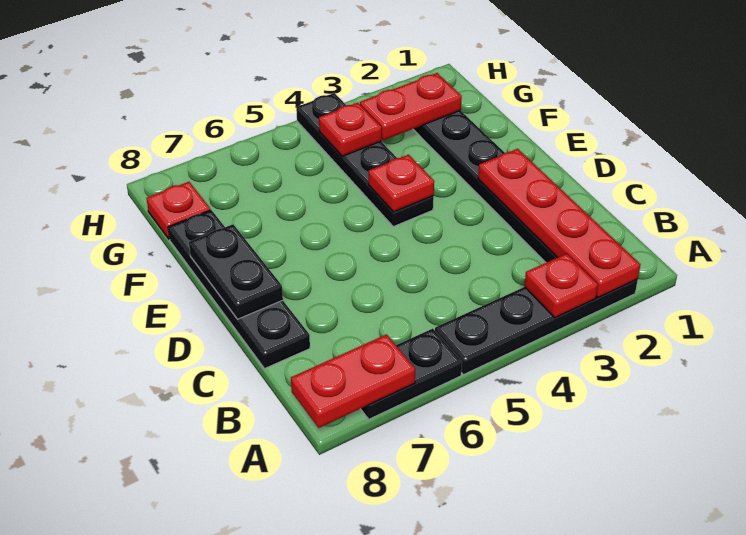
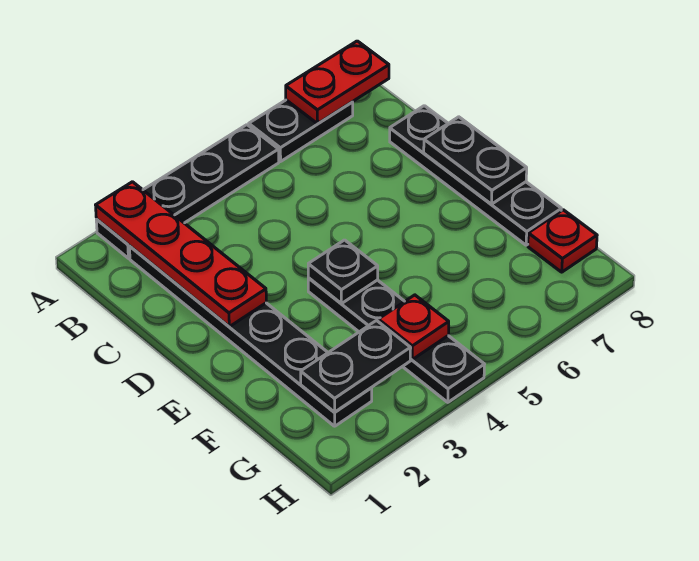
red 1x1 plate [524,254,598,317] -> none
red 1x1 plate [369,155,434,212] -> black 1x1 plate [308,240,378,304]
red 1x2 plate [360,73,462,140] -> black 1x2 plate [301,321,411,412]

